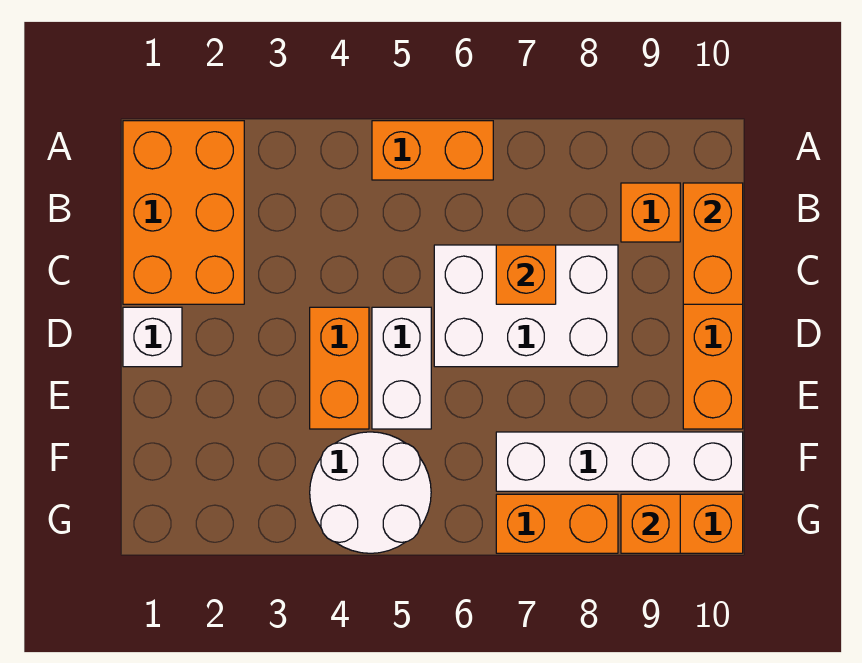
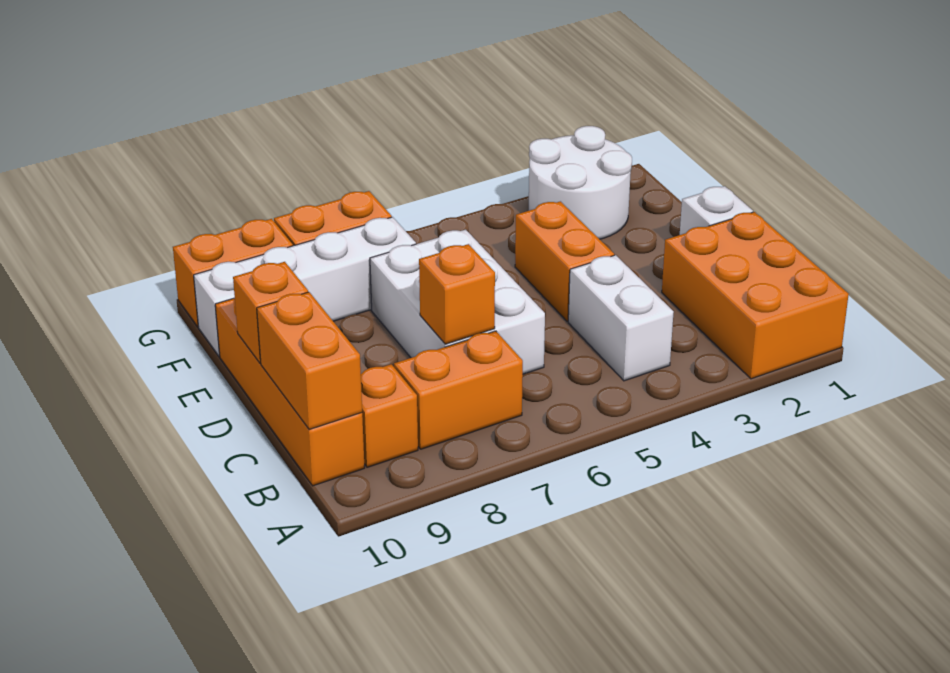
orange 1x2 brick [372,121,493,180] -> orange 1x2 brick moved to [394,331,523,449]
white 2x3 brick [434,245,618,367] -> white 2x3 brick turned to [370,230,545,374]
white 1x2 brick [372,307,431,429] -> white 1x2 brick moved to [568,255,674,381]
white 2x2 round brick [310,432,431,553] -> white 2x2 round brick moved to [529,126,632,239]
orange 1x1 brick [621,494,680,553] -> orange 1x1 brick moved to [233,262,308,363]

